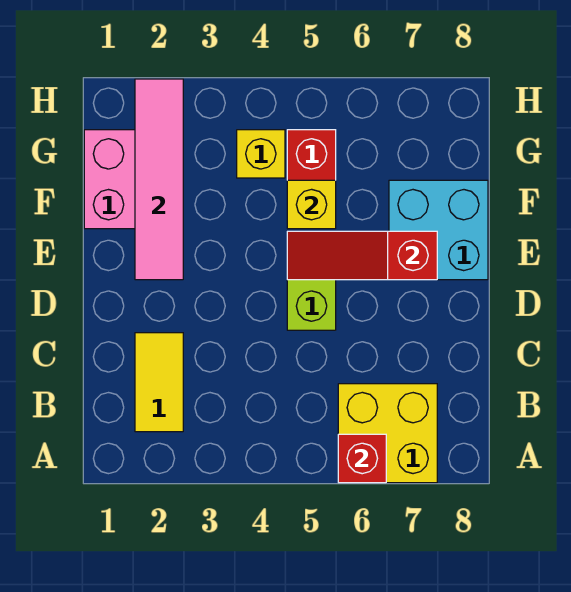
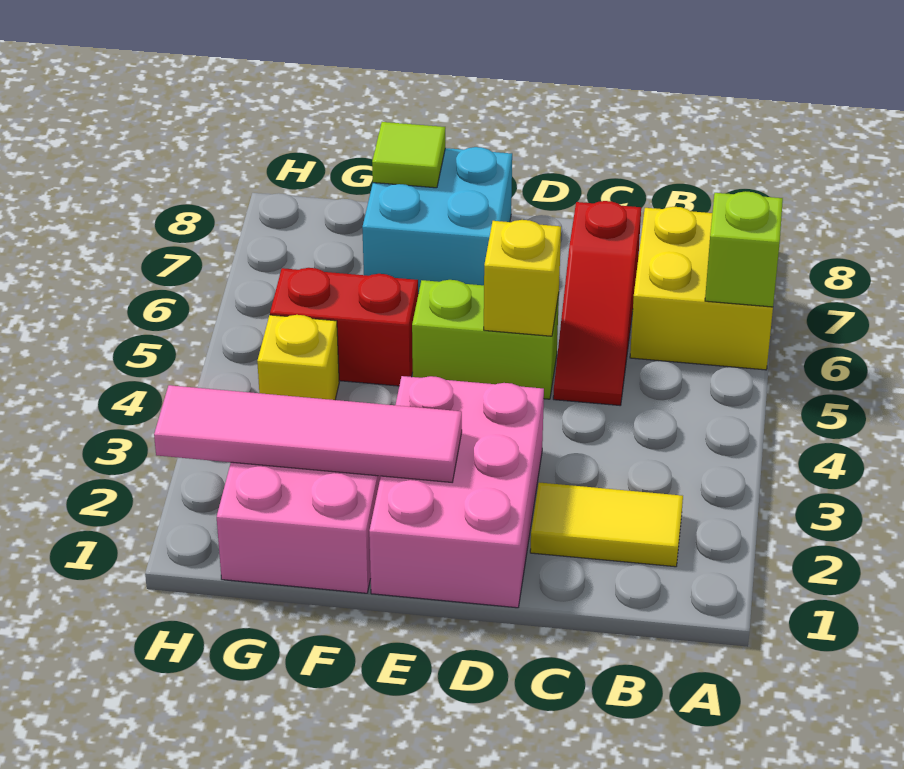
red 1x1 brick [338,434,386,483] -> lime 1x1 brick [705,191,783,307]
none -> pink 2x3 brick [369,376,544,608]
red 1x3 slope [287,231,437,280] -> red 1x3 slope moved to [553,201,641,405]
yellow 1x1 brick [287,180,336,229] -> yellow 1x1 brick moved to [484,220,561,336]
none -> lime 1x1 tile [372,122,445,188]

